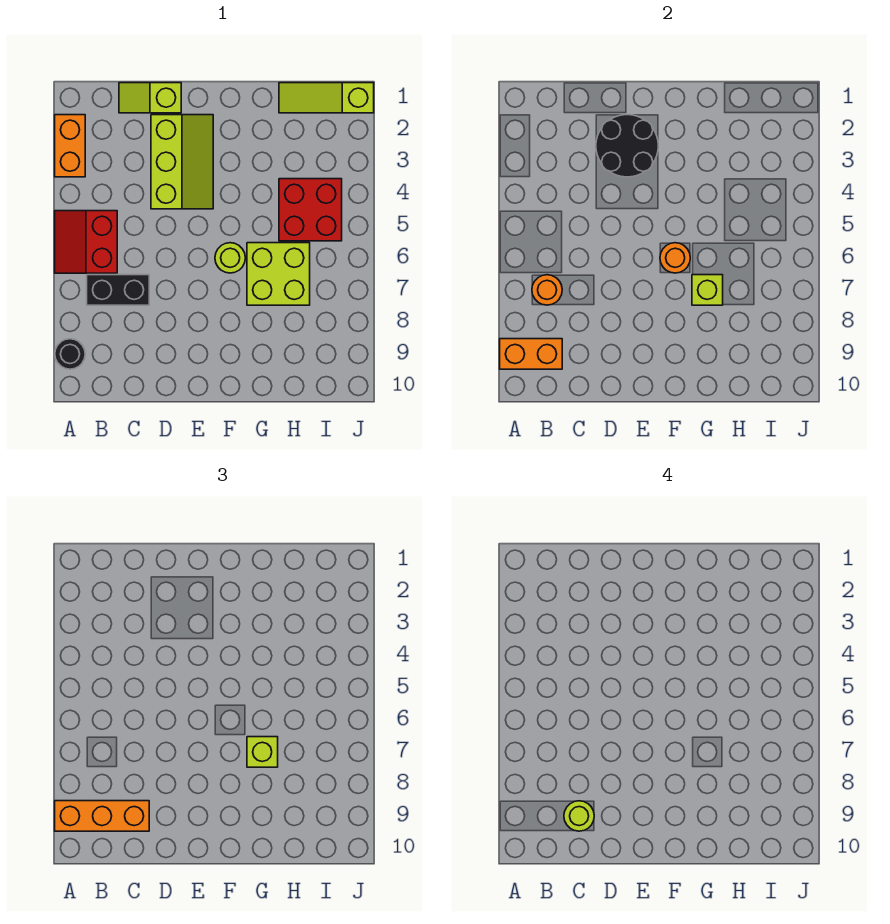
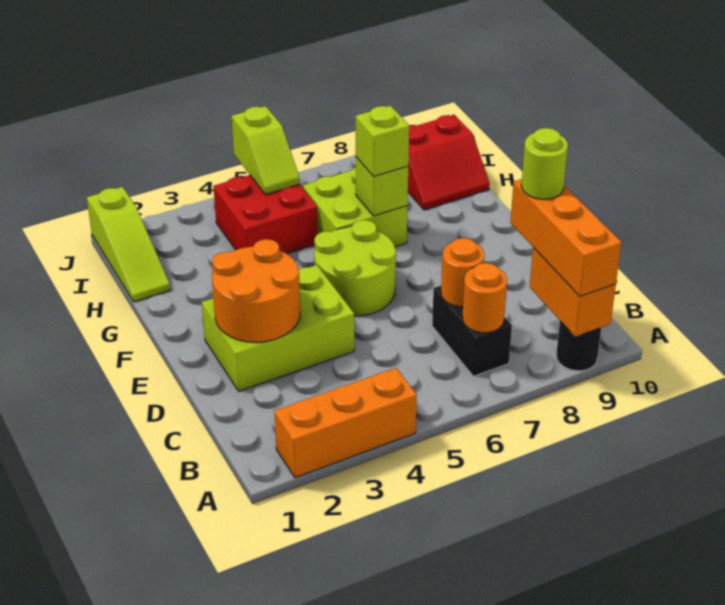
orange 1x2 brick [55,115,85,177] -> orange 1x3 brick [274,368,417,478]
red 2x2 slope [55,211,117,273] -> red 2x2 slope moved to [408,115,490,210]
lime 1x2 slope [119,83,181,113] -> lime 1x2 slope moved to [232,106,300,195]
lime 2x3 slope [151,115,213,209] -> lime 2x3 brick [202,265,354,391]
black 2x2 round brick [596,115,658,177] -> orange 2x2 round brick [212,239,300,342]
lime 1x1 round brick [215,243,245,273] -> lime 2x2 round brick [314,220,396,316]
orange 1x1 round brick [660,243,690,273] -> orange 1x1 round brick moved to [441,238,484,307]

